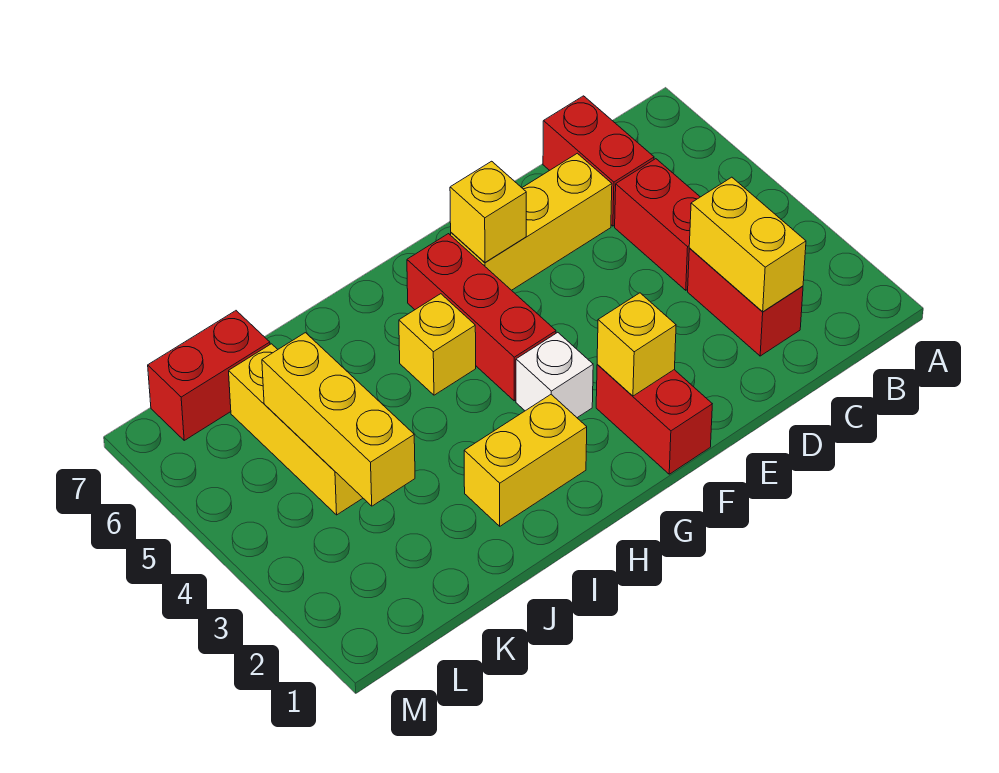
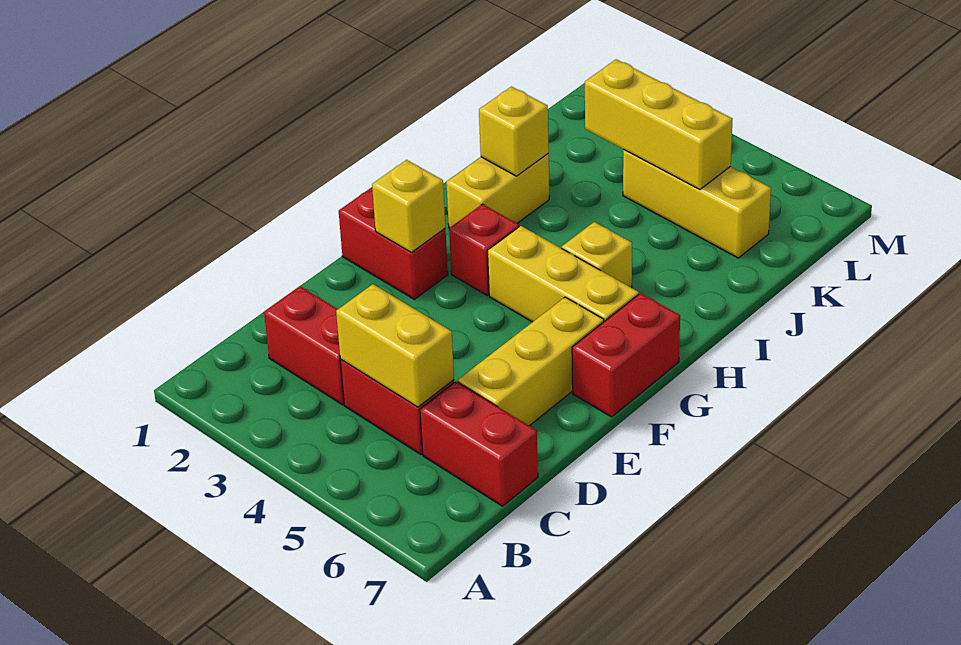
yellow 1x2 brick [689,177,806,312] -> yellow 1x2 brick moved to [336,284,454,407]
yellow 1x1 brick [450,161,526,262] -> yellow 1x1 brick moved to [479,87,549,176]
white 1x1 brick [516,332,593,418] -> red 1x1 brick [449,204,519,295]
red 1x3 brick [407,234,556,401] -> yellow 1x3 brick [488,226,639,322]
red 1x2 brick [148,311,270,440] -> red 1x2 brick moved to [572,293,680,417]

